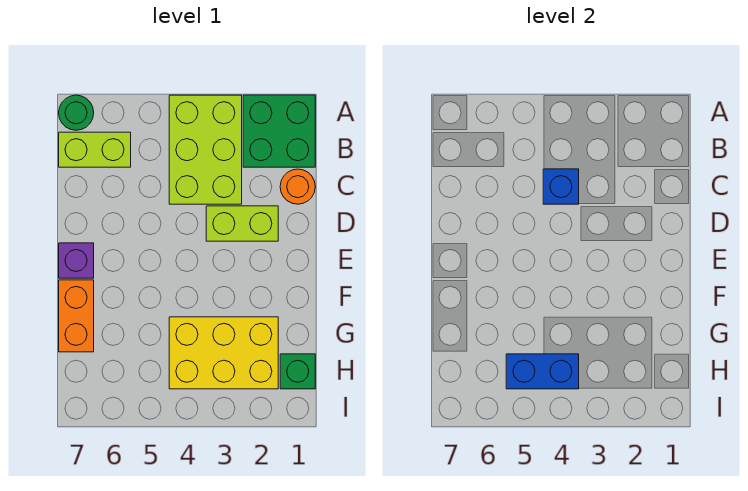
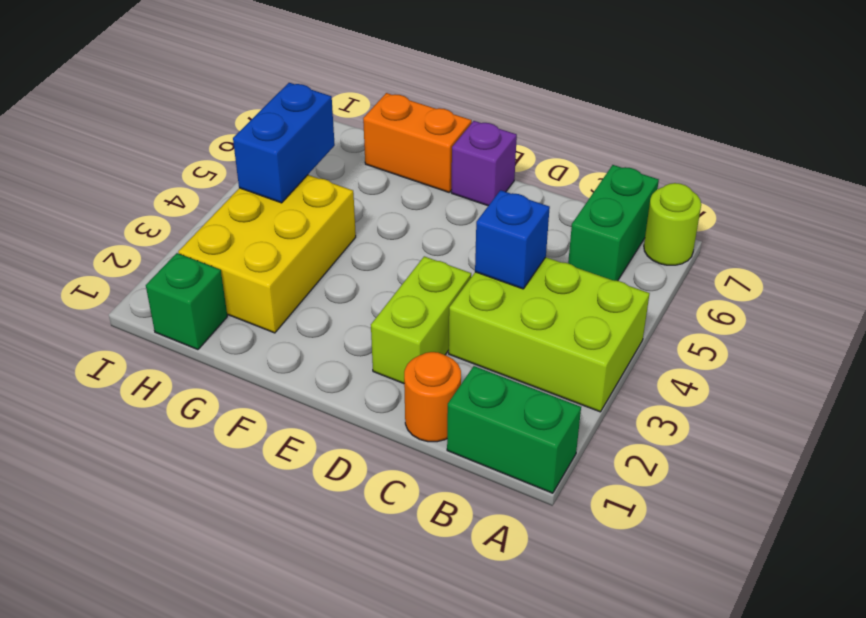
green 2x2 brick [243,95,315,167] -> green 1x2 brick [447,366,581,493]
green 1x1 round brick [59,95,94,130] -> lime 1x1 round brick [644,183,701,265]
lime 1x2 brick [59,132,131,167] -> green 1x2 brick [568,165,659,281]

